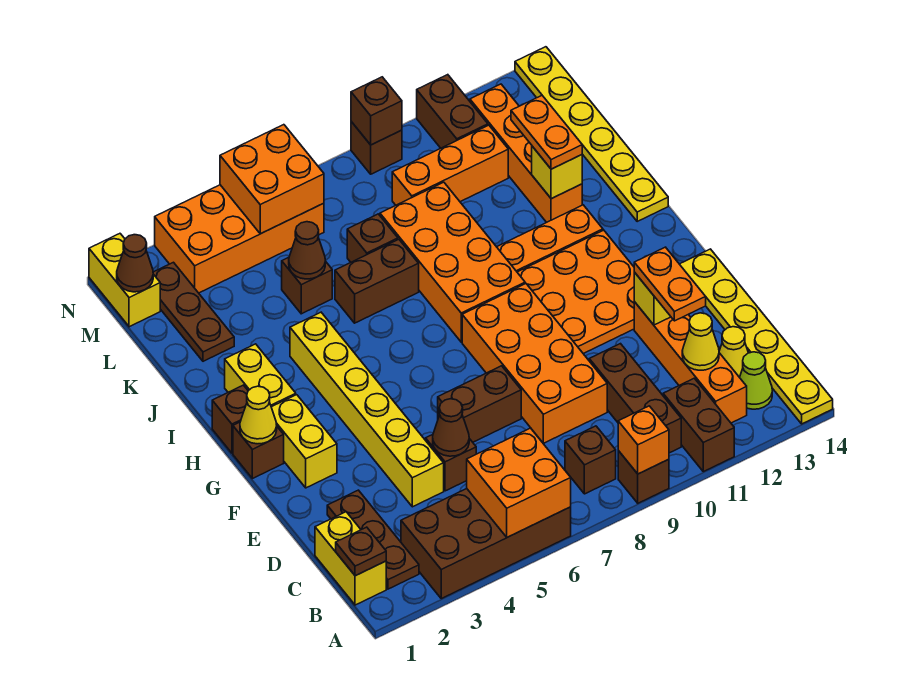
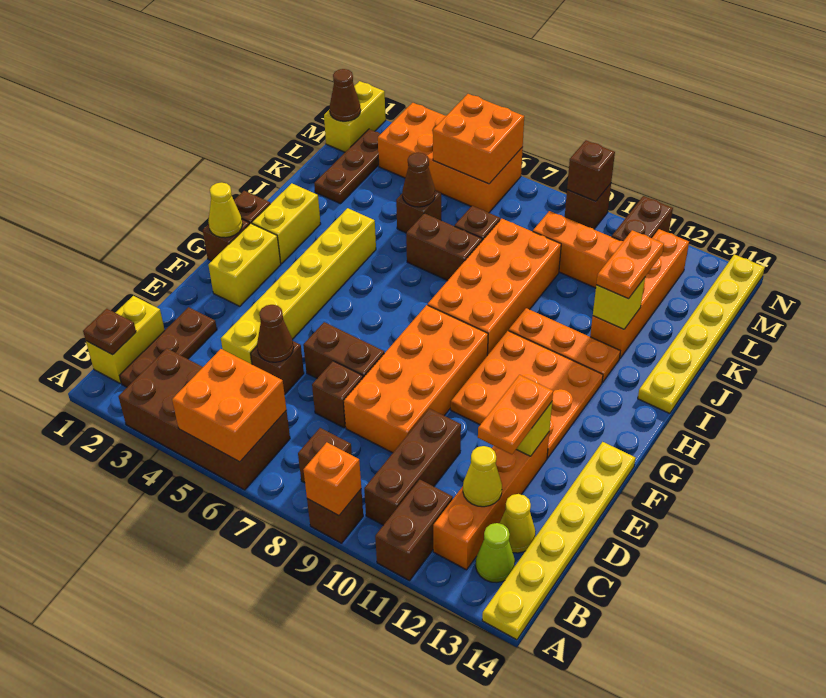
none -> brown 1x1 brick [312,361,363,428]

